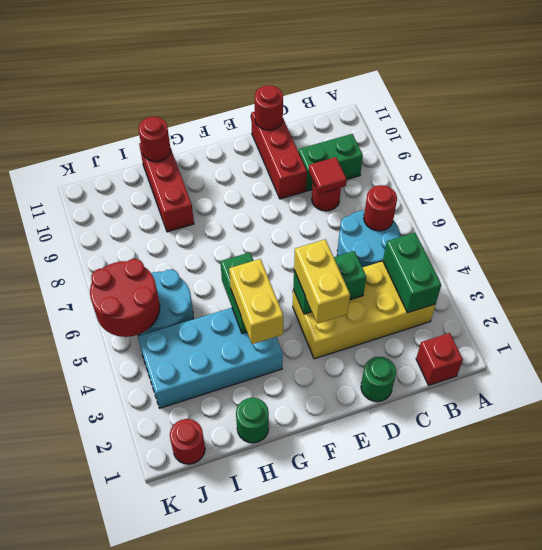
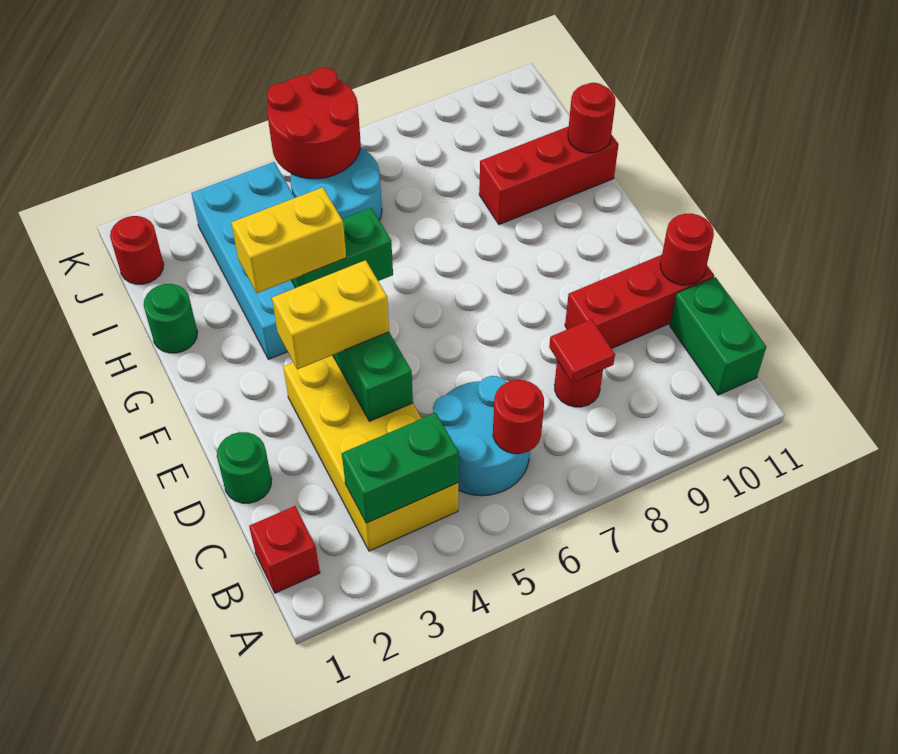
green 1x2 brick [298,134,363,191] -> green 1x2 brick moved to [670,277,766,395]

